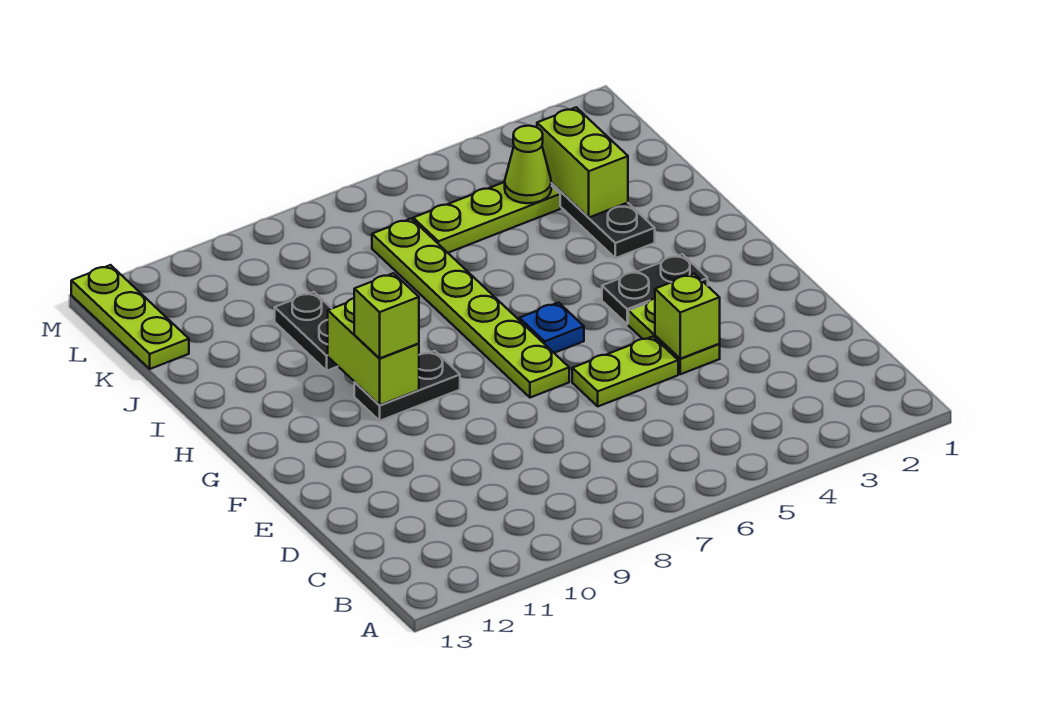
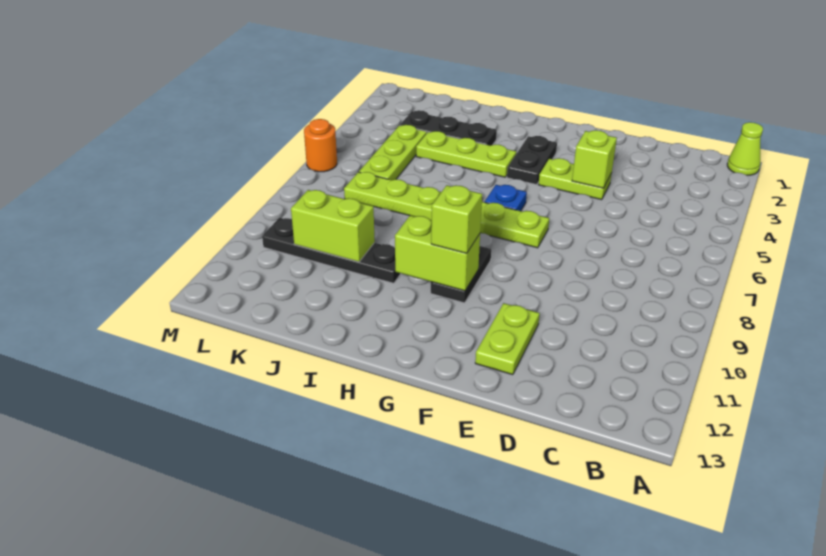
lime 1x2 plate [572,337,678,406] -> lime 1x2 plate moved to [475,303,540,375]
black 1x2 plate [275,292,338,371] -> black 1x4 plate [262,218,401,283]
lime 1x2 brick [537,107,628,217] -> lime 1x2 brick moved to [291,190,375,262]
lime 1x1 cone [505,126,551,203] -> lime 1x1 cone moved to [727,122,763,175]
lime 1x3 plate [71,265,189,369] -> lime 1x3 plate moved to [416,131,516,177]
none -> orange 1x1 round brick [304,119,337,172]

